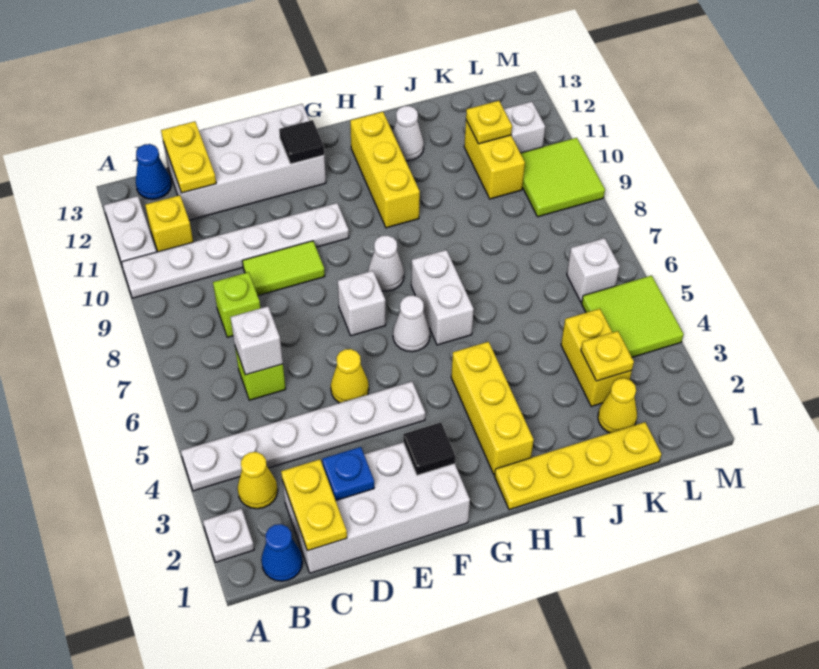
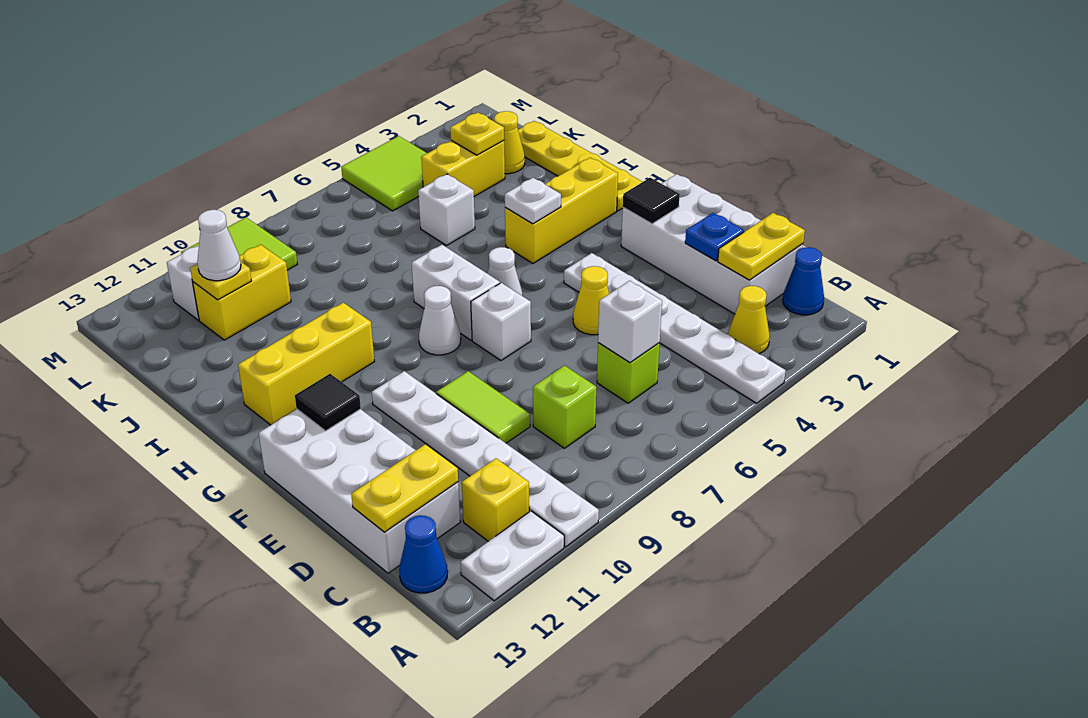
white 1x1 plate [203,509,254,562] -> white 1x1 plate moved to [505,178,561,224]
white 1x2 brick [411,250,474,345] -> white 1x2 brick turned to [412,245,500,340]
white 1x1 cone [393,106,424,161] -> white 1x1 cone moved to [197,210,241,281]
white 1x1 brick [567,238,620,303] -> white 1x1 brick moved to [418,174,475,245]

